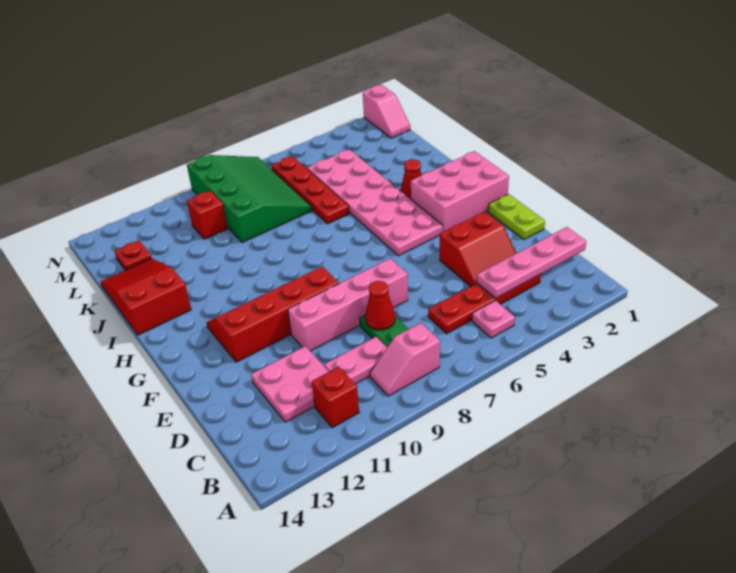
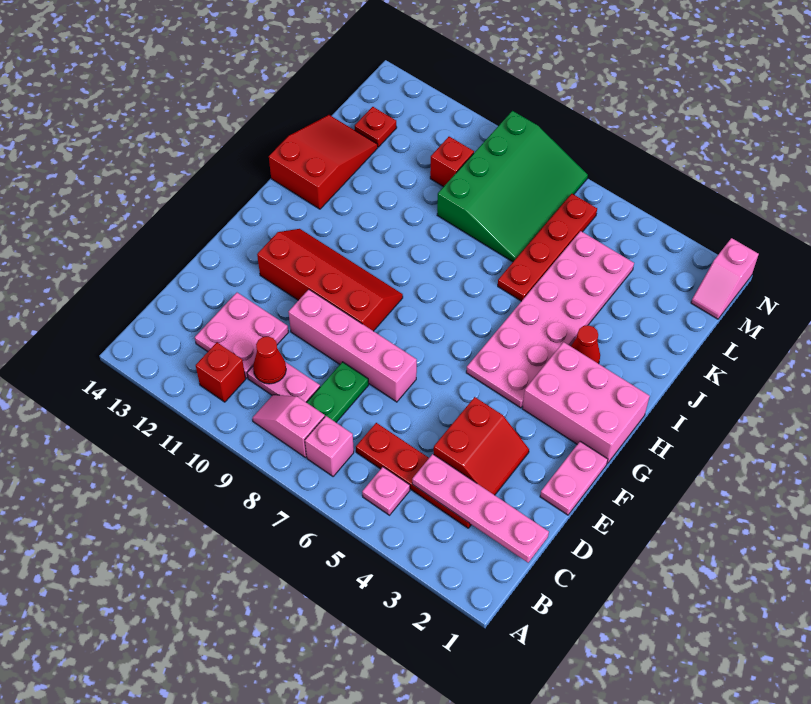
none -> pink 1x1 brick [305,416,354,476]
red 2x2 slope [440,212,516,286] -> red 2x2 slope turned to [434,397,529,495]
red 1x1 cone [365,281,395,330] -> red 1x1 cone moved to [253,336,286,384]
lime 1x2 plate [488,194,545,239] -> pink 1x2 plate [540,441,608,515]

